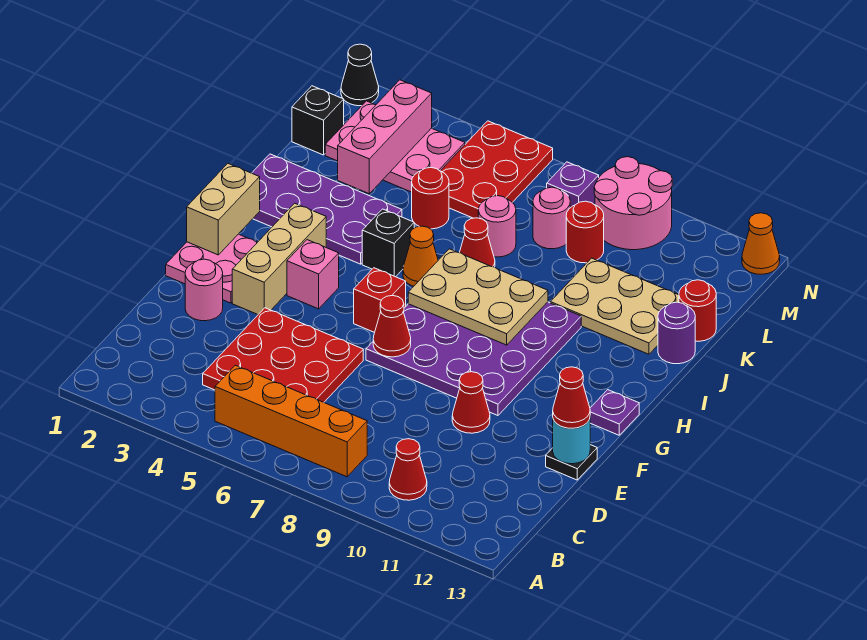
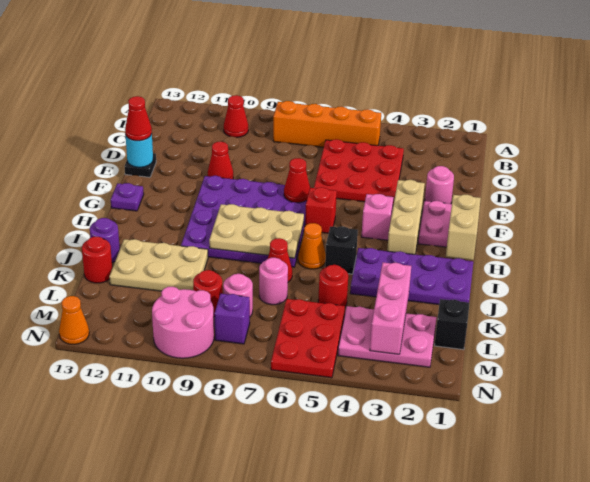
black 1x1 cone [341,44,379,106] -> none

